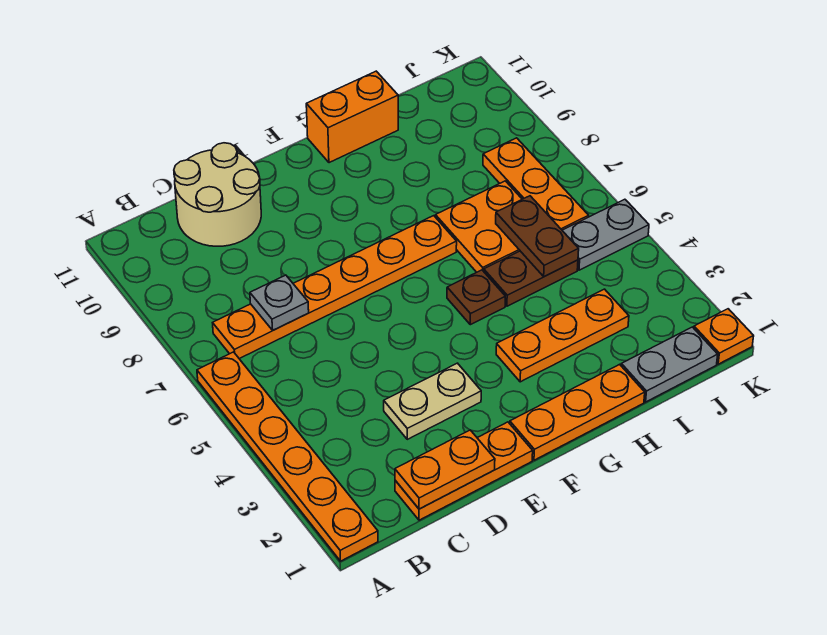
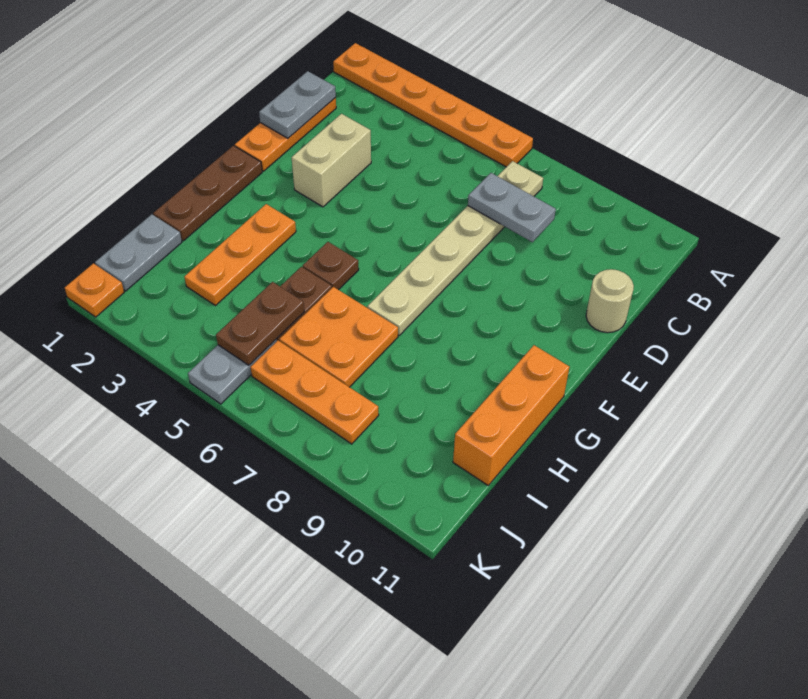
orange 1x6 plate [213,216,457,359] -> tan 1x6 plate [367,161,543,335]
orange 1x2 plate [395,430,495,509] -> grey 1x2 plate [259,71,336,138]
grey 1x1 plate [250,275,309,330] -> grey 1x2 plate [468,173,556,242]
tan 2x2 round brick [174,143,261,246] -> tan 1x1 round brick [586,269,634,333]
tan 1x2 plate [384,363,481,439] -> tan 1x2 brick [292,114,371,207]
orange 1x3 plate [510,364,645,460] -> brown 1x3 plate [153,146,262,241]
orange 1x2 brick [306,71,398,163] -> orange 1x3 brick [453,345,569,485]
brown 1x2 plate [496,196,579,277] -> brown 1x2 plate turned to [216,282,304,365]

